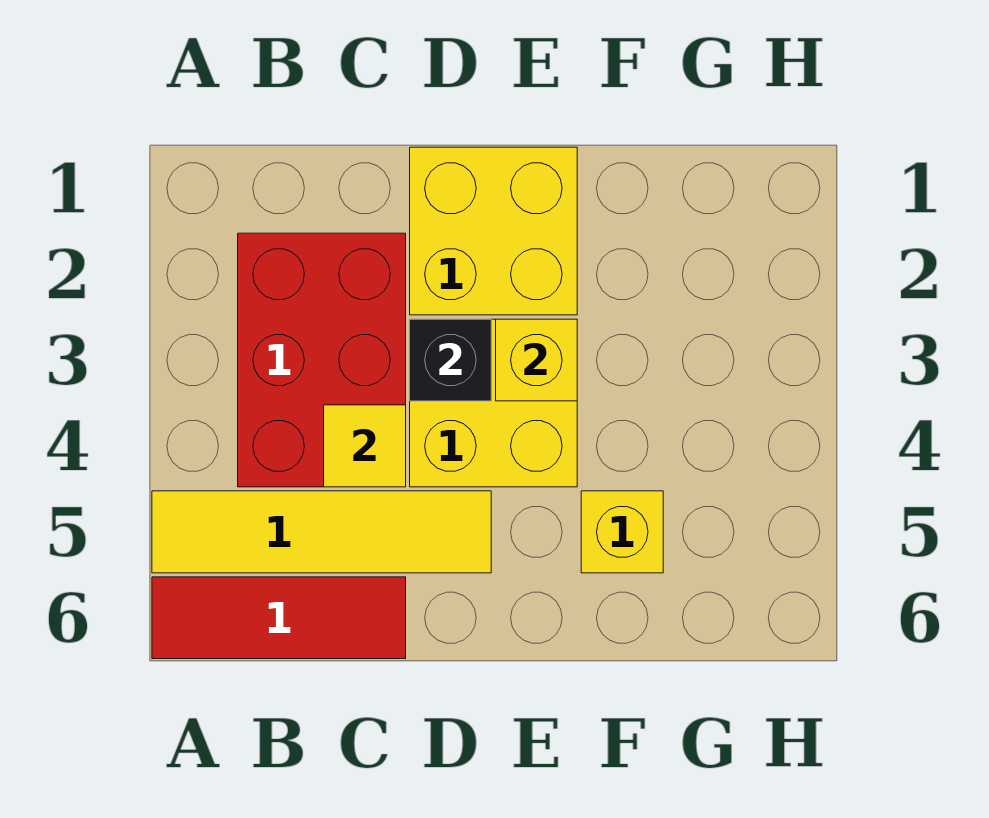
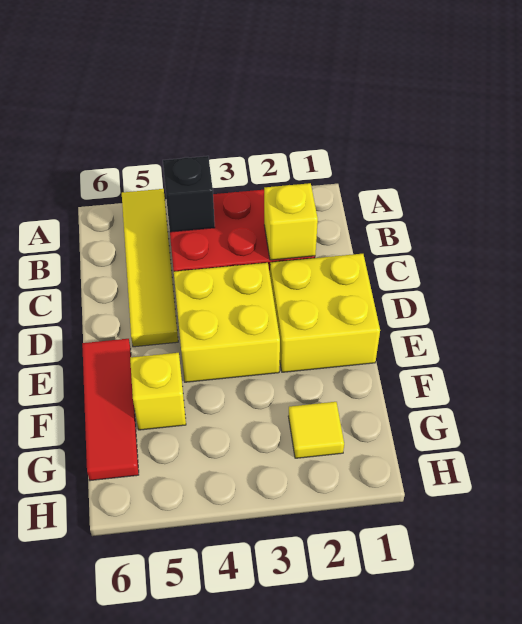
red 1x3 tile [152,577,406,659] -> red 1x3 tile moved to [82,339,139,481]
yellow 1x1 tile [324,405,406,487] -> yellow 1x1 tile moved to [288,402,344,458]
black 1x1 brick [410,319,491,401] -> black 1x1 brick moved to [163,156,215,232]
yellow 1x1 brick [496,319,577,401] -> yellow 1x1 brick moved to [264,183,318,260]

